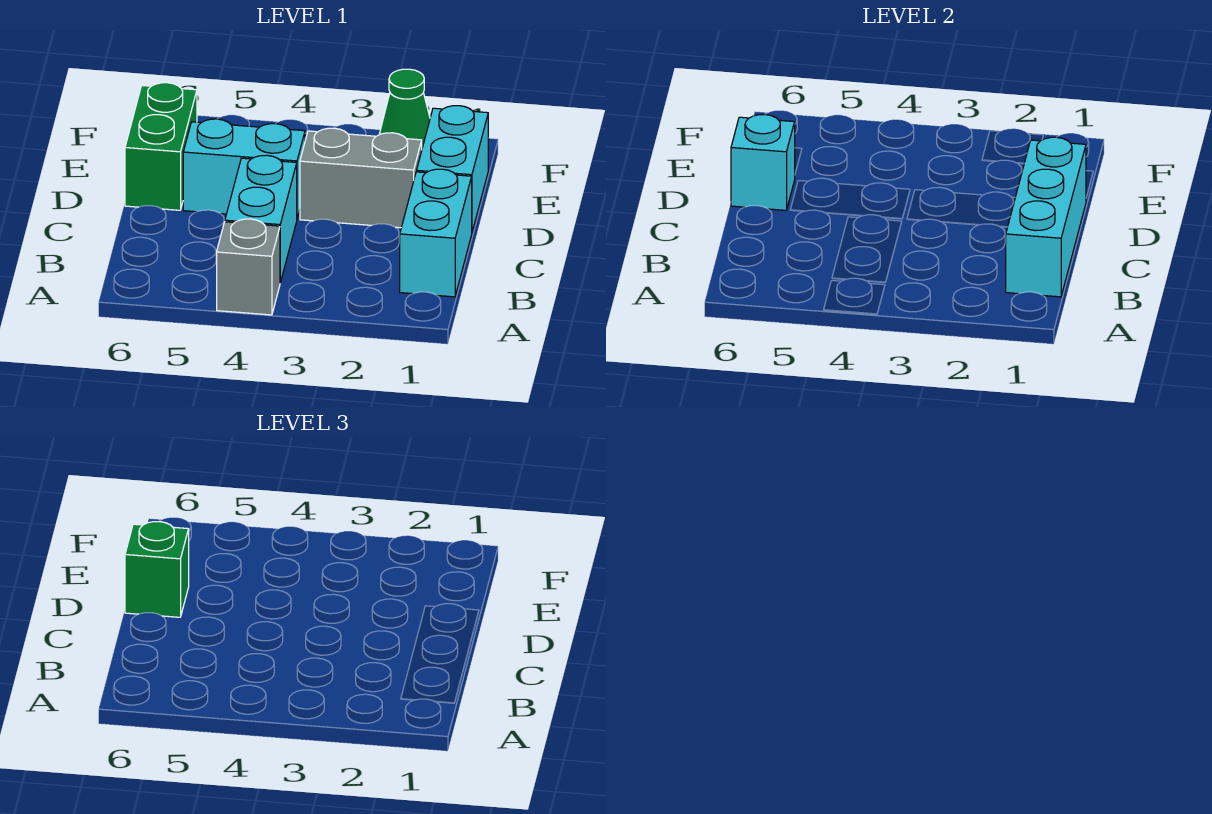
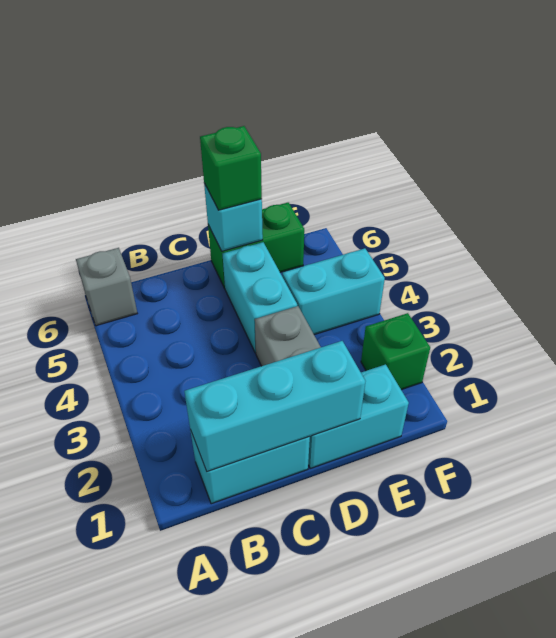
grey 1x1 brick [217,219,280,315] -> grey 1x1 brick moved to [76,248,137,326]
cyan 1x2 brick [225,155,297,282] -> cyan 1x2 brick moved to [282,248,385,335]
green 1x1 cone [379,69,430,148] -> green 1x1 brick [361,313,430,390]

